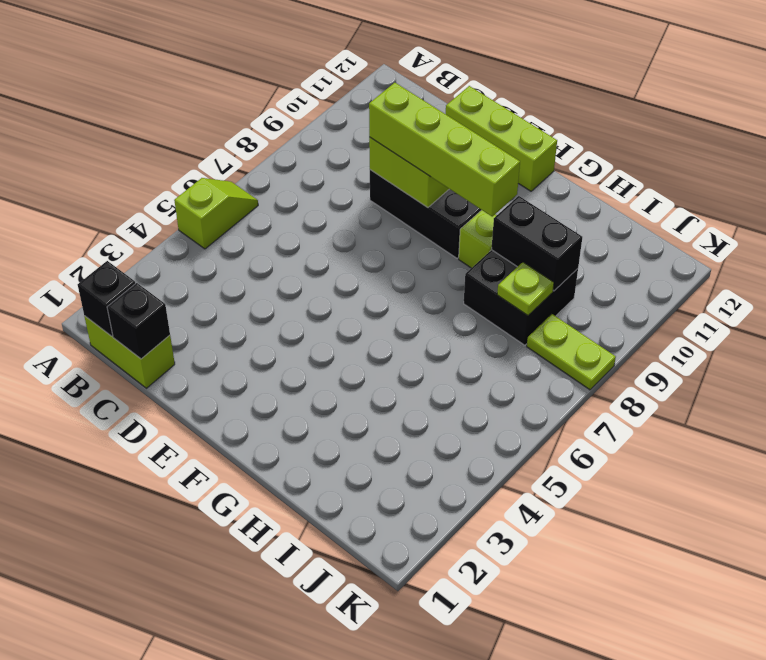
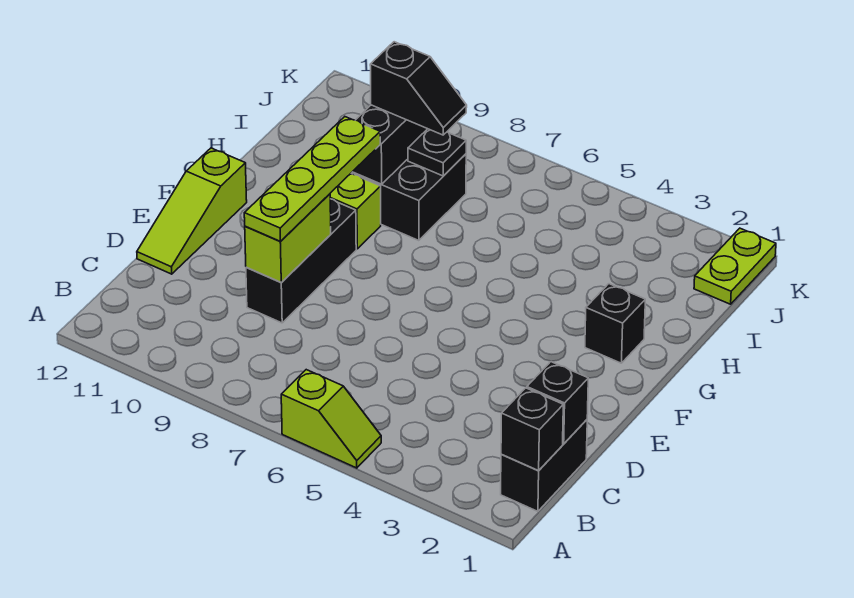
lime 1x2 slope [174,178,258,249] -> lime 1x2 slope turned to [281,370,381,468]
lime 1x2 brick [84,316,175,388] -> black 1x2 brick [501,420,587,511]
lime 1x4 brick [369,83,520,216] -> lime 1x4 plate [244,117,380,241]
lime 1x3 brick [446,86,557,191] -> lime 1x3 slope [137,148,247,274]
none -> black 1x1 brick [585,284,645,363]
lime 1x1 plate [497,262,554,315] -> black 1x1 plate [408,129,466,176]
none -> black 1x2 slope [370,42,467,135]
lime 1x2 plate [527,314,616,390] -> lime 1x2 plate moved to [694,228,776,304]

